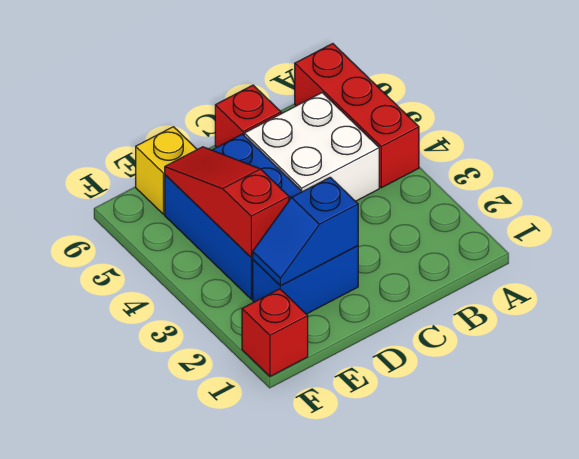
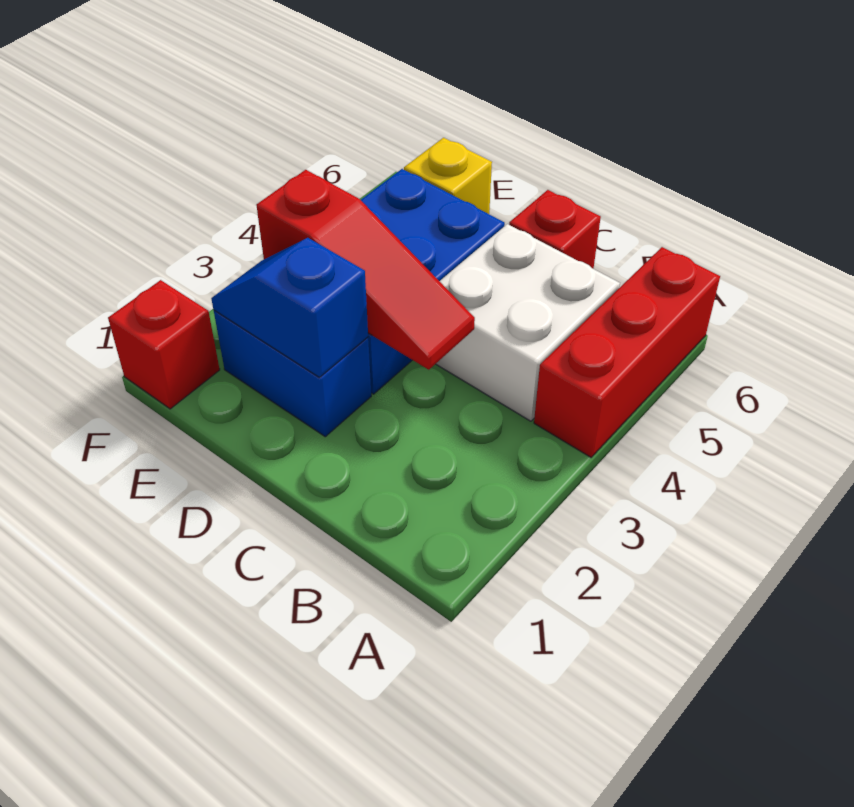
red 1x3 slope [165,147,289,258] -> red 1x3 slope turned to [256,170,475,370]

